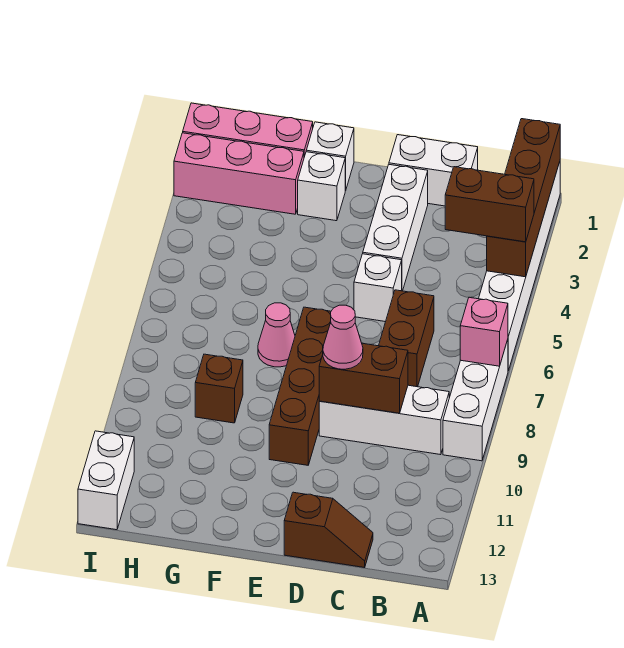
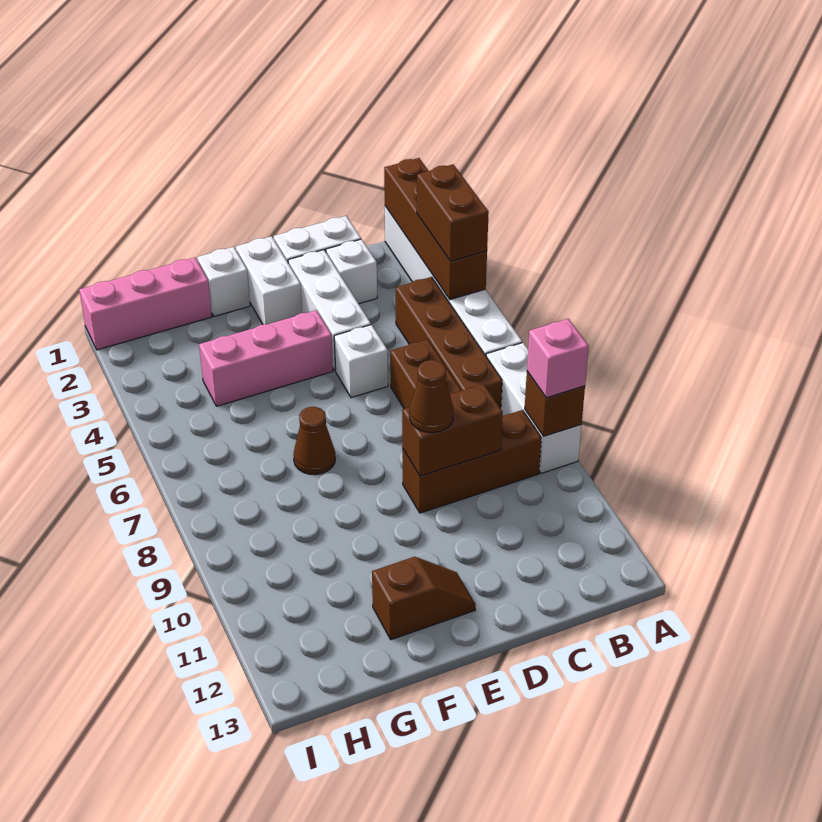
brown 1x2 brick [445,167,534,242] -> brown 1x2 brick turned to [417,164,489,261]
pink 1x1 brick [460,297,508,366] -> pink 1x1 brick moved to [527,319,589,398]
white 1x3 brick [319,385,449,455] -> brown 1x3 brick [402,410,541,513]
brown 1x2 slope [284,492,373,568] -> brown 1x2 slope moved to [372,557,476,640]
pink 1x1 cone [323,305,363,369] -> brown 1x1 cone [409,360,453,433]
brown 1x4 brick [269,307,331,465] -> brown 1x4 brick moved to [396,277,502,409]
white 1x1 brick [298,152,345,221] -> white 1x1 brick moved to [326,239,377,304]
pink 1x1 cone [258,303,295,367] -> brown 1x1 cone [294,407,336,475]
pink 1x3 brick [174,133,304,214] -> pink 1x3 brick moved to [199,310,333,406]
brown 1x1 brick [195,354,243,423] -> brown 1x1 brick moved to [525,371,585,436]
white 1x2 brick [78,431,134,530] -> white 1x2 brick moved to [236,236,302,325]

